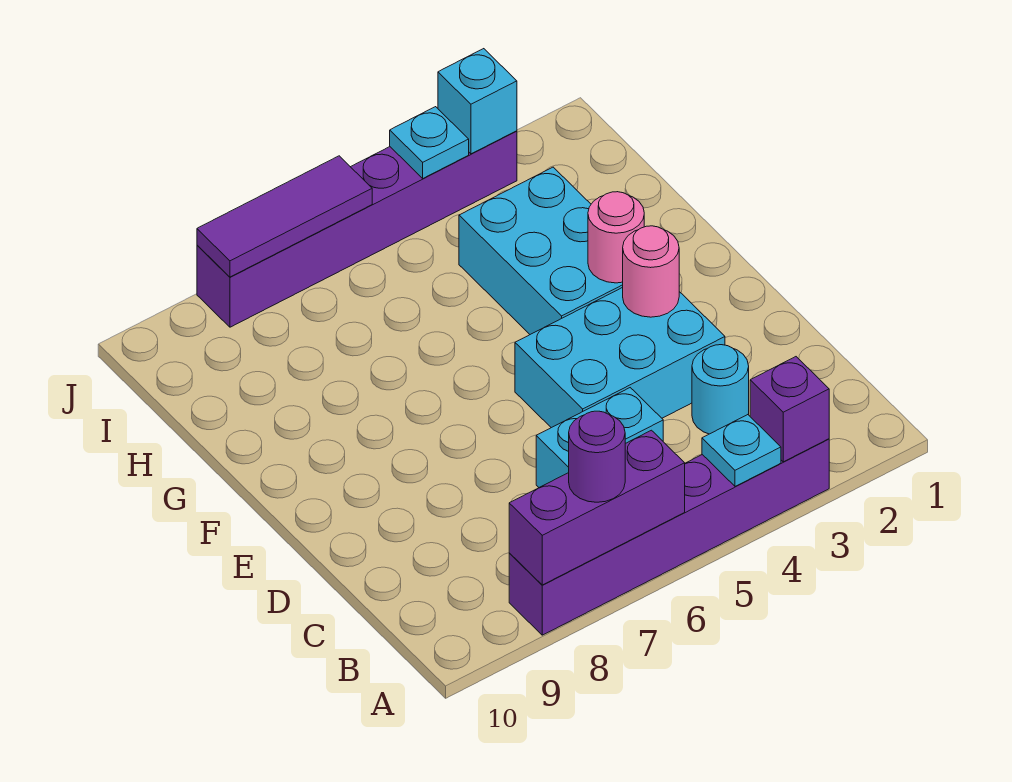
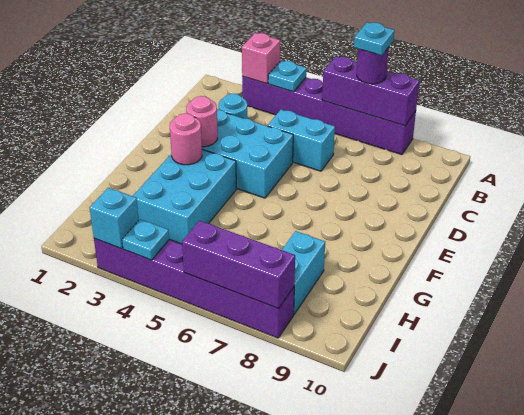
purple 1x1 brick [750,357,829,462] -> pink 1x1 brick [242,33,280,84]
none -> cyan 1x1 plate [354,22,395,55]
none -> cyan 1x2 brick [282,231,325,314]
purple 1x3 tile [197,156,372,277] -> purple 1x3 brick [182,221,295,309]

